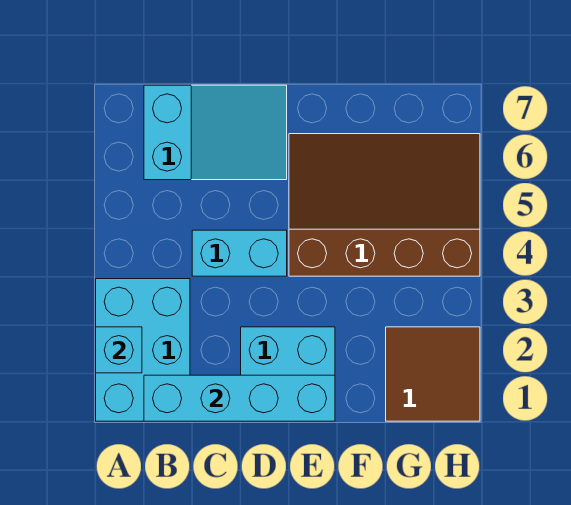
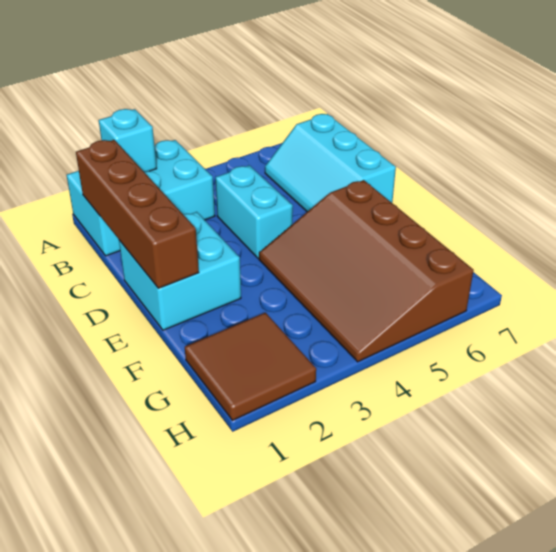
cyan 1x4 brick [144,375,335,421] -> brown 1x4 brick [76,140,199,288]
cyan 2x3 slope [144,85,287,180] -> cyan 2x3 slope turned to [265,114,396,212]
brown 3x4 slope [289,134,480,276] -> brown 3x4 slope turned to [259,180,474,362]

